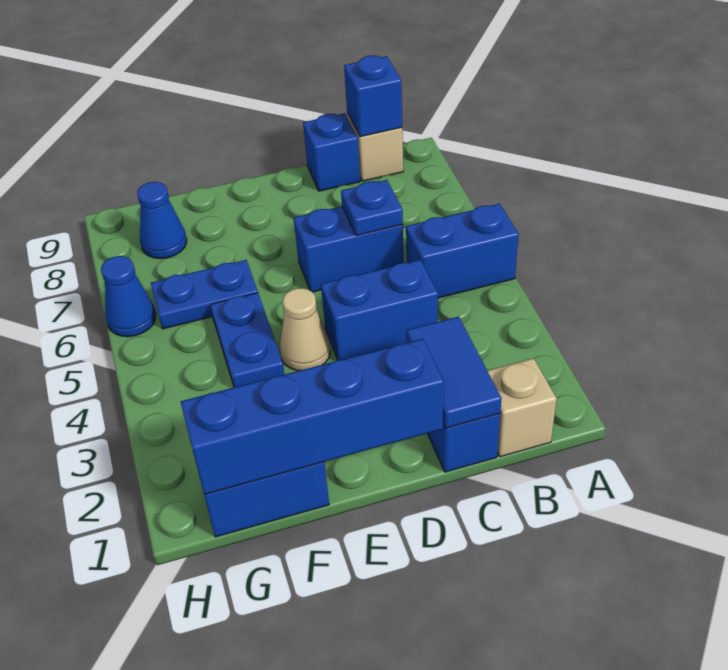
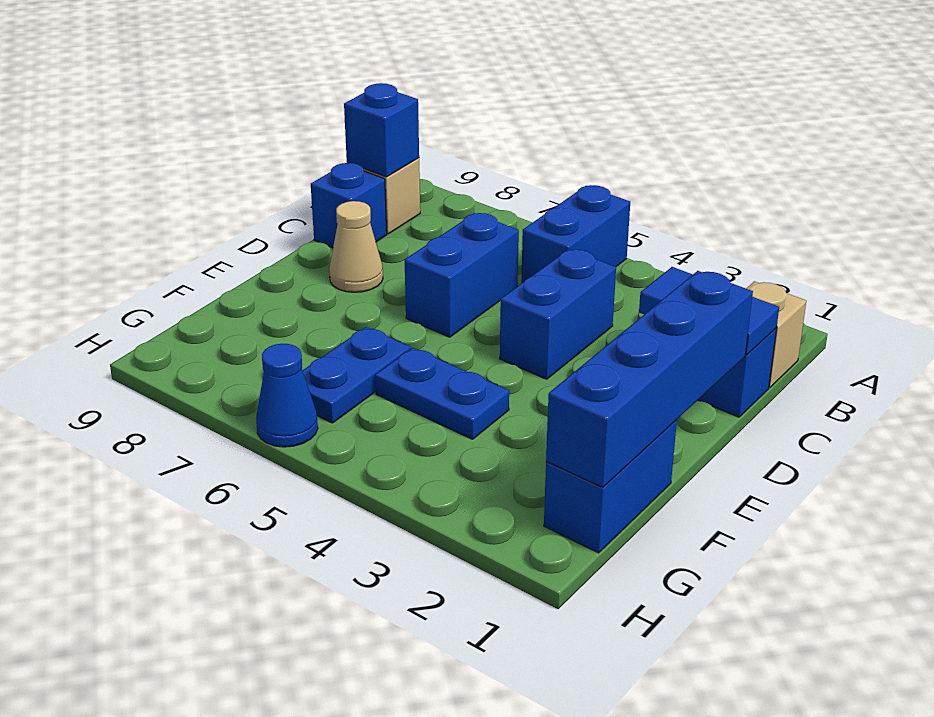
blue 1x1 plate [341,180,403,236] -> none
tan 1x1 cone [279,288,331,371] -> tan 1x1 cone moved to [329,201,383,292]
blue 1x1 cone [137,182,187,259] -> none

